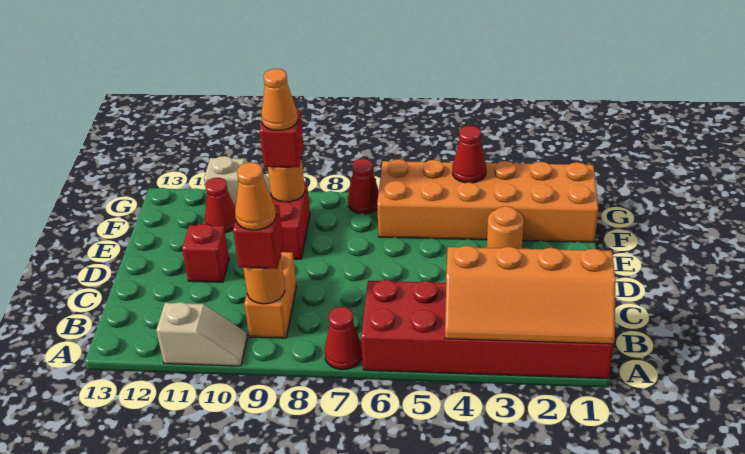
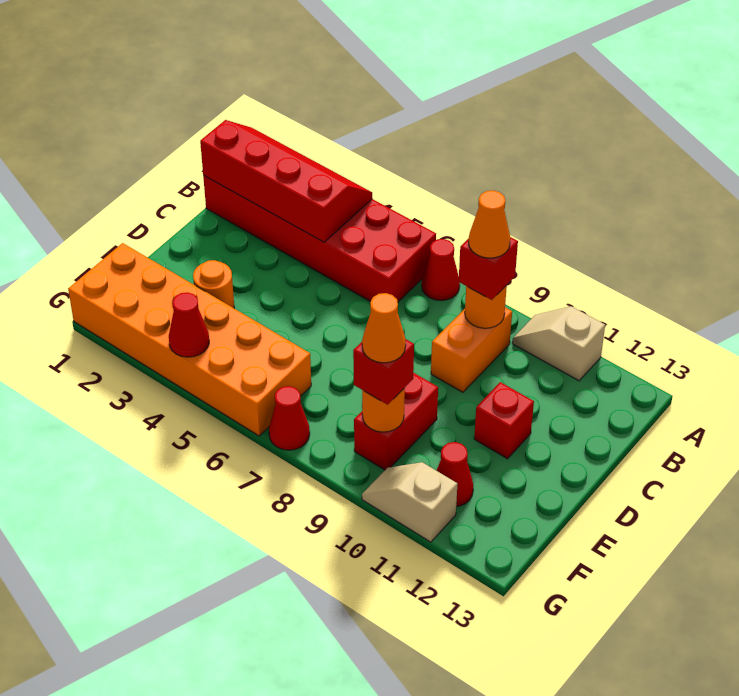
orange 2x4 slope [445,246,616,344] -> red 2x4 slope [200,120,372,242]

